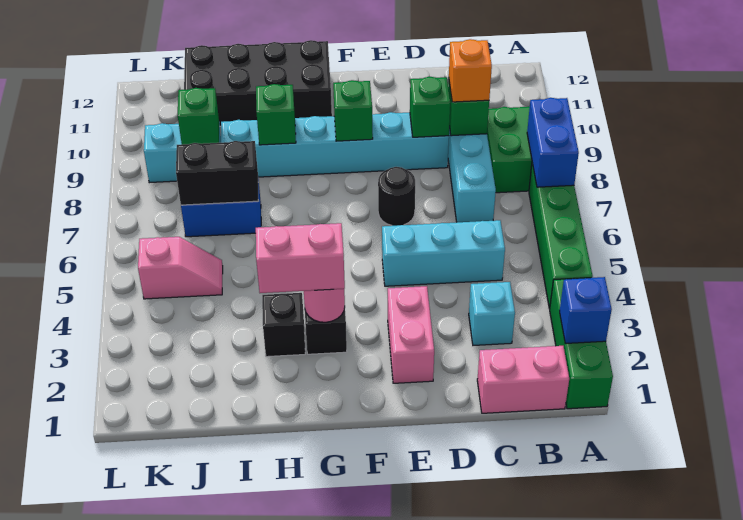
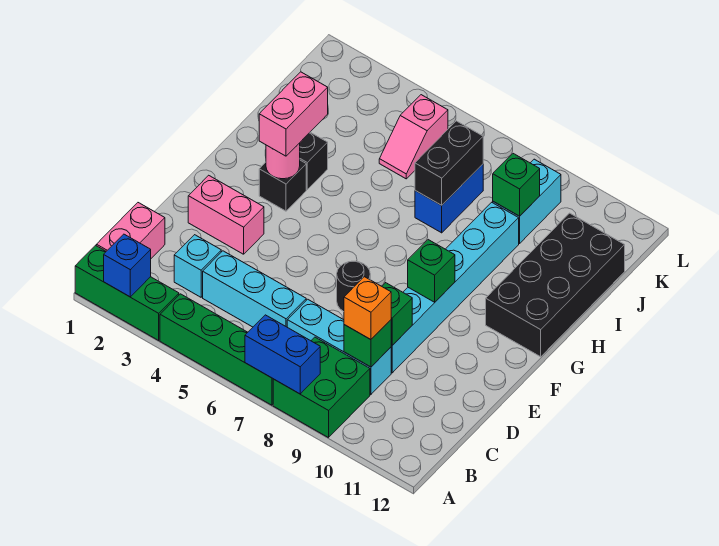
cyan 1x3 brick [382,220,505,286] -> cyan 1x3 brick turned to [203,251,306,327]
green 1x1 brick [256,84,296,145] -> none

